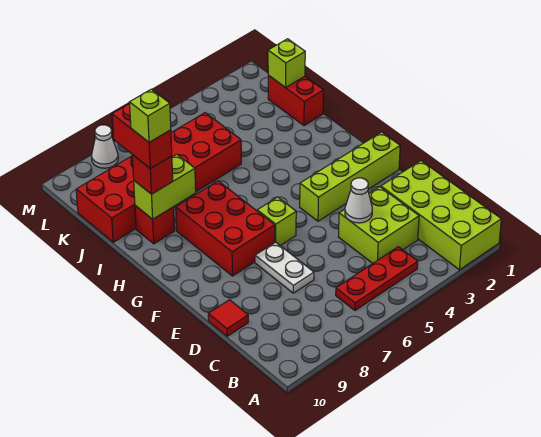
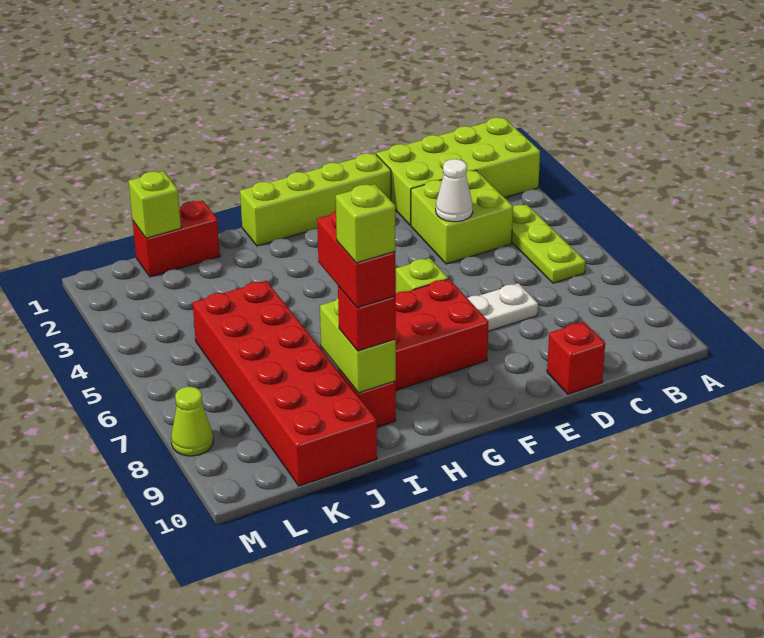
red 1x3 plate [336,247,418,310] -> lime 1x3 plate [512,204,586,283]
red 1x1 tile [208,300,248,336] -> red 1x1 brick [547,322,605,394]
lime 1x4 brick [300,132,400,221] -> lime 1x4 brick turned to [240,153,391,246]
red 1x2 brick [112,104,172,169] -> red 1x2 brick turned to [317,211,396,308]
white 1x1 cone [92,125,118,168] -> lime 1x1 cone [171,387,213,456]

